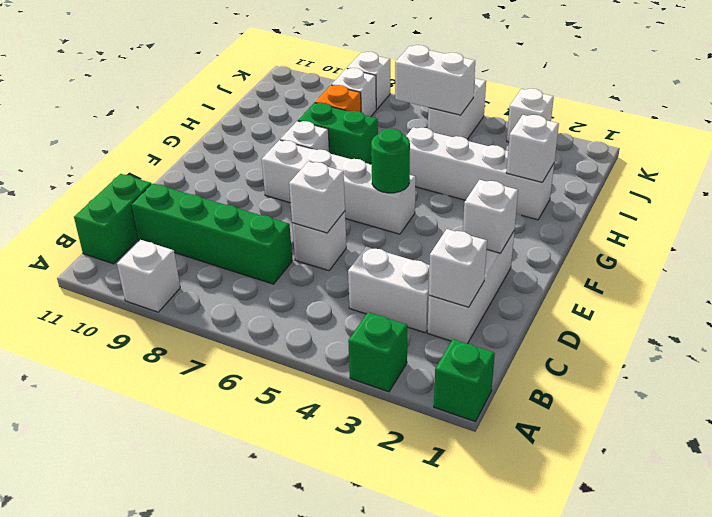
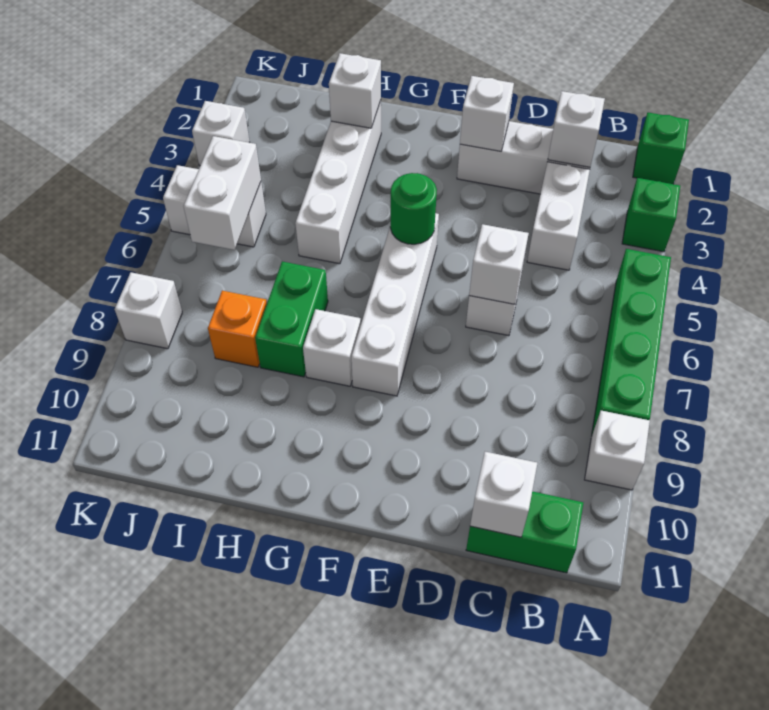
green 1x4 brick [131,183,292,284] -> green 1x4 brick moved to [592,249,671,434]
white 1x1 brick [331,68,376,117] -> white 1x1 brick moved to [470,452,537,537]

